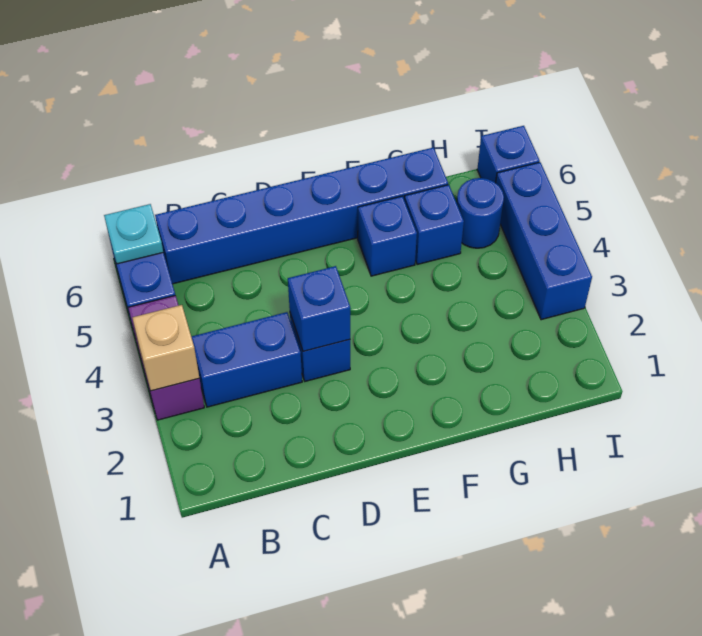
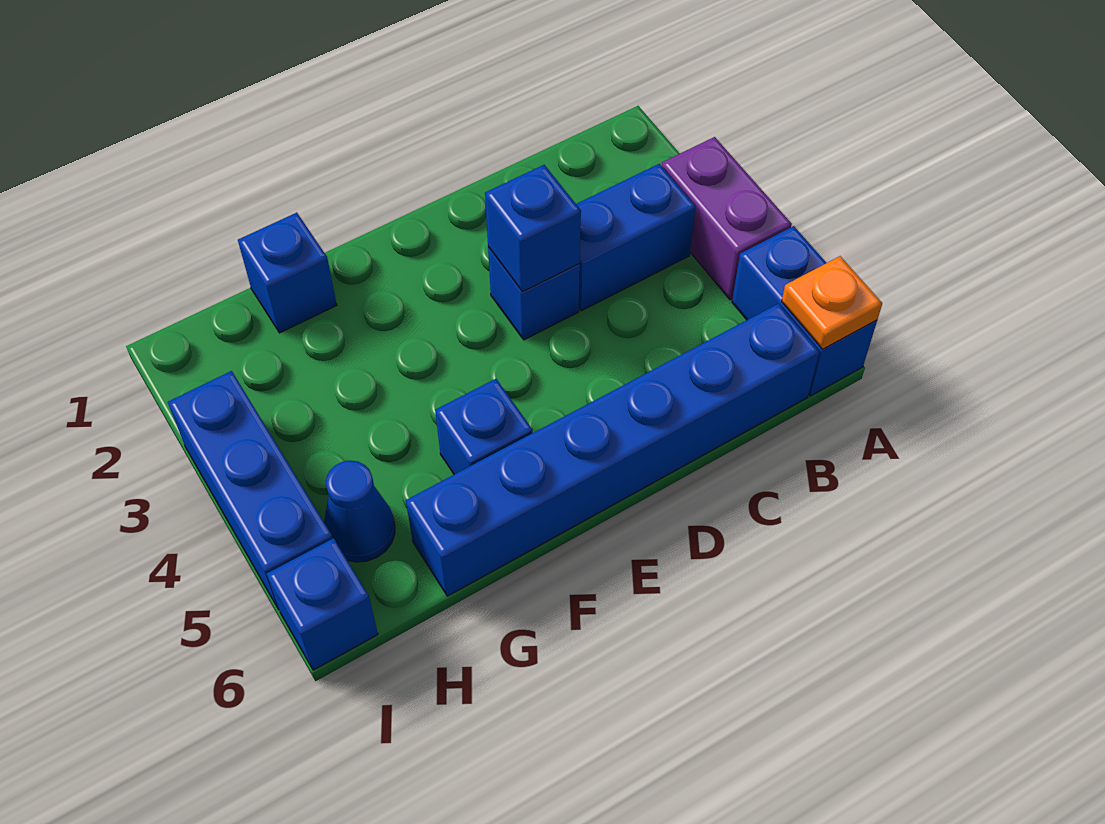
tan 1x1 brick [132,305,199,391] -> none
cyan 1x1 plate [104,204,163,264] -> orange 1x1 plate [782,256,882,349]
blue 1x1 brick [405,185,464,265] -> blue 1x1 brick moved to [238,213,337,333]
blue 1x1 round brick [457,178,504,248] -> blue 1x1 cone [324,461,395,562]

